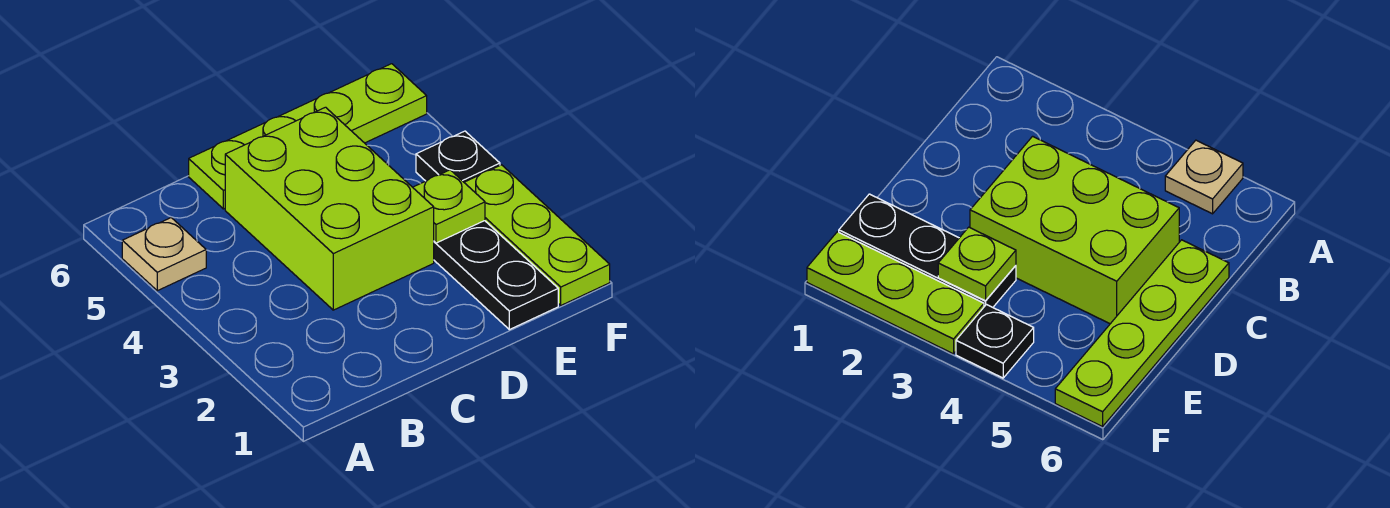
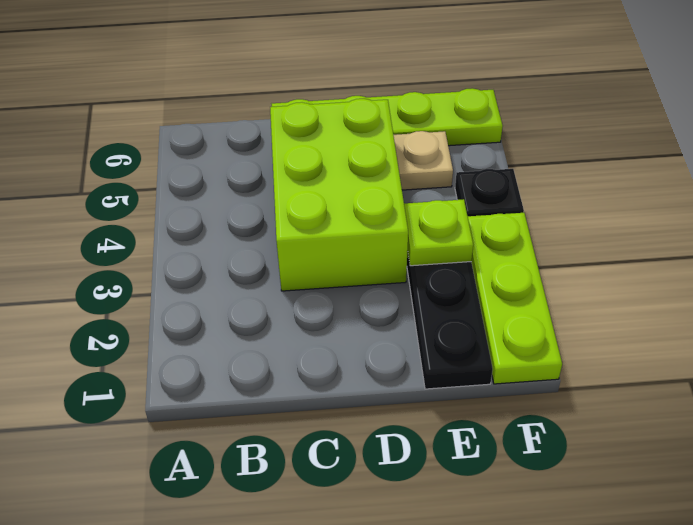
tan 1x1 plate [122,218,206,291] -> tan 1x1 plate moved to [394,131,453,190]

